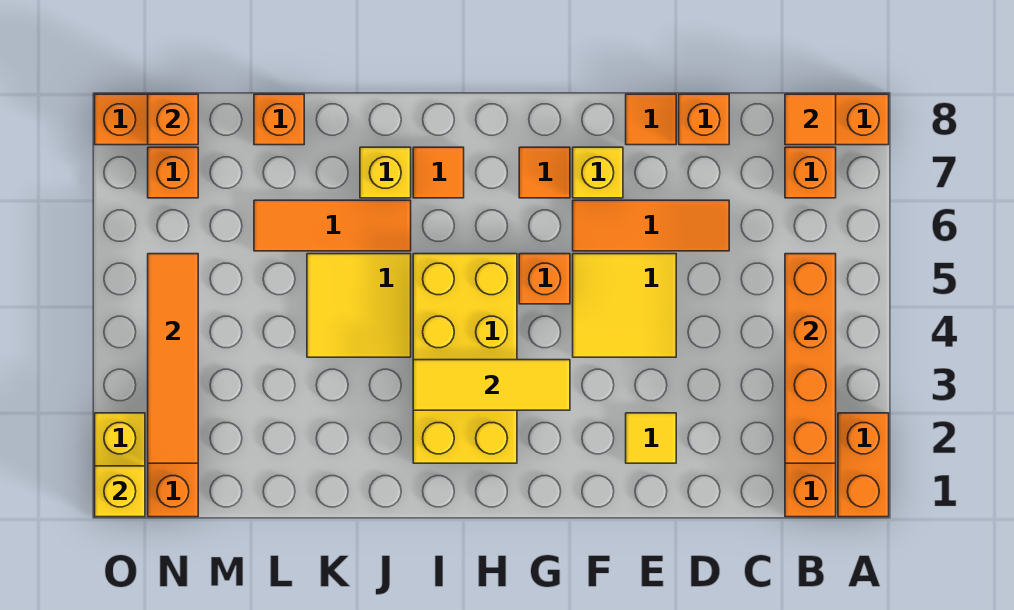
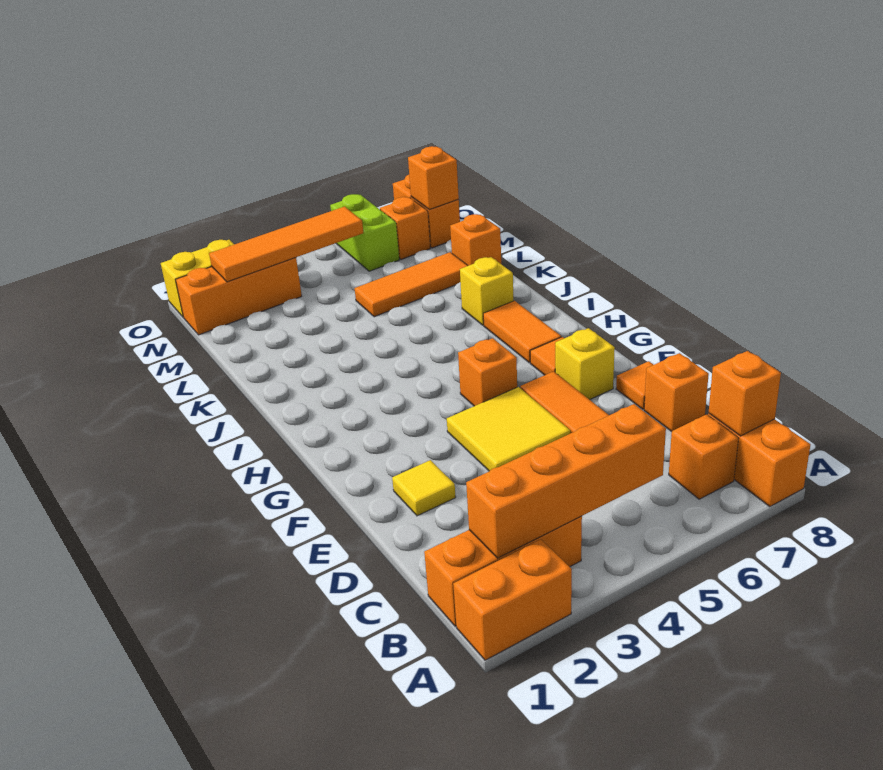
orange 1x1 tile [785,94,836,145] -> orange 1x1 brick [709,351,781,436]
yellow 1x3 tile [413,360,570,410] -> none
yellow 2x4 brick [413,254,517,463] -> none
orange 1x1 tile [413,147,464,198] -> orange 1x2 tile [483,301,561,363]
yellow 2x2 tile [307,254,411,357] -> none
orange 1x3 tile [254,200,411,251] -> orange 1x3 tile turned to [354,252,468,317]
none -> lime 1x2 brick [330,194,399,271]
yellow 1x1 brick [95,466,145,517] -> none

